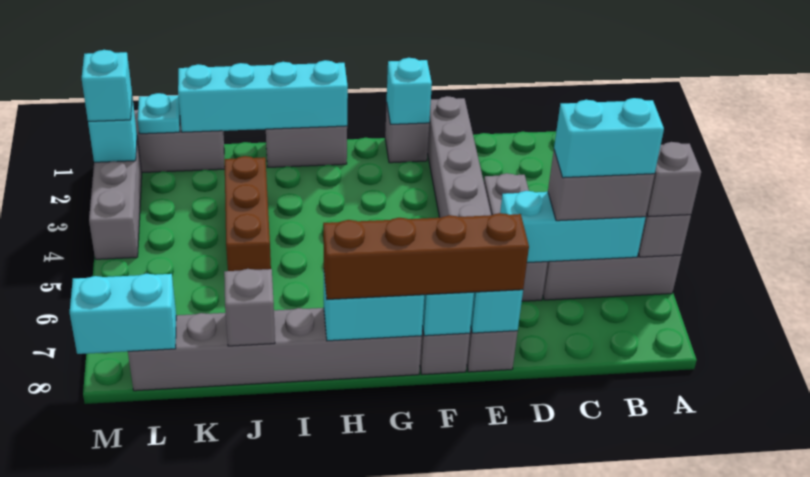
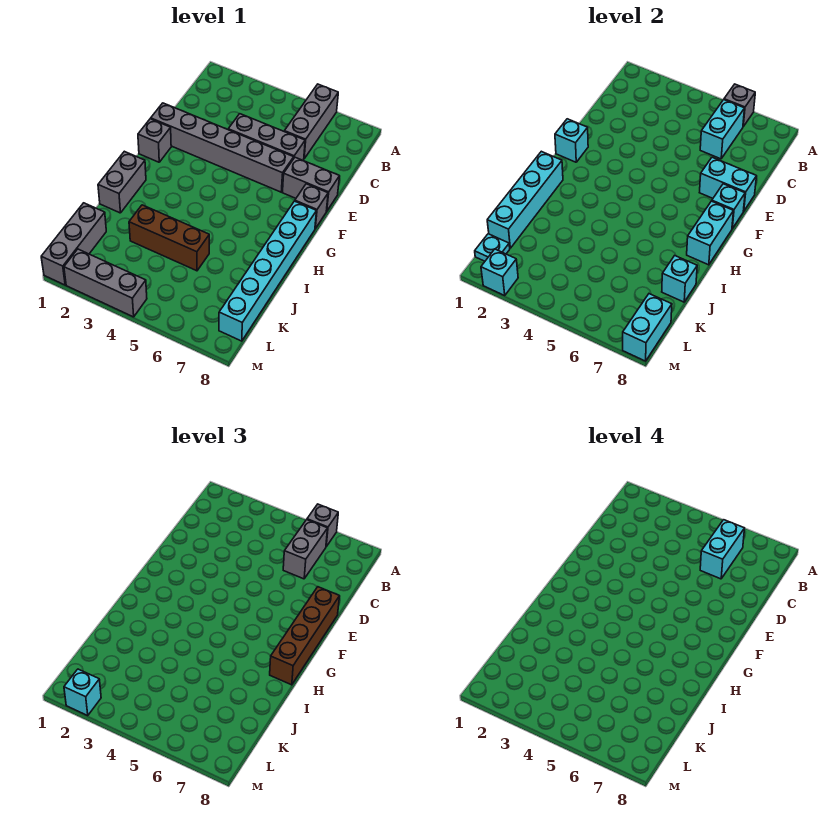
cyan 1x3 brick [500,191,646,263] -> cyan 1x2 brick [700,100,745,159]
grey 1x6 brick [128,308,422,391] -> cyan 1x6 brick [219,201,316,341]
grey 1x1 brick [224,269,275,346] -> cyan 1x1 brick [662,256,697,302]

